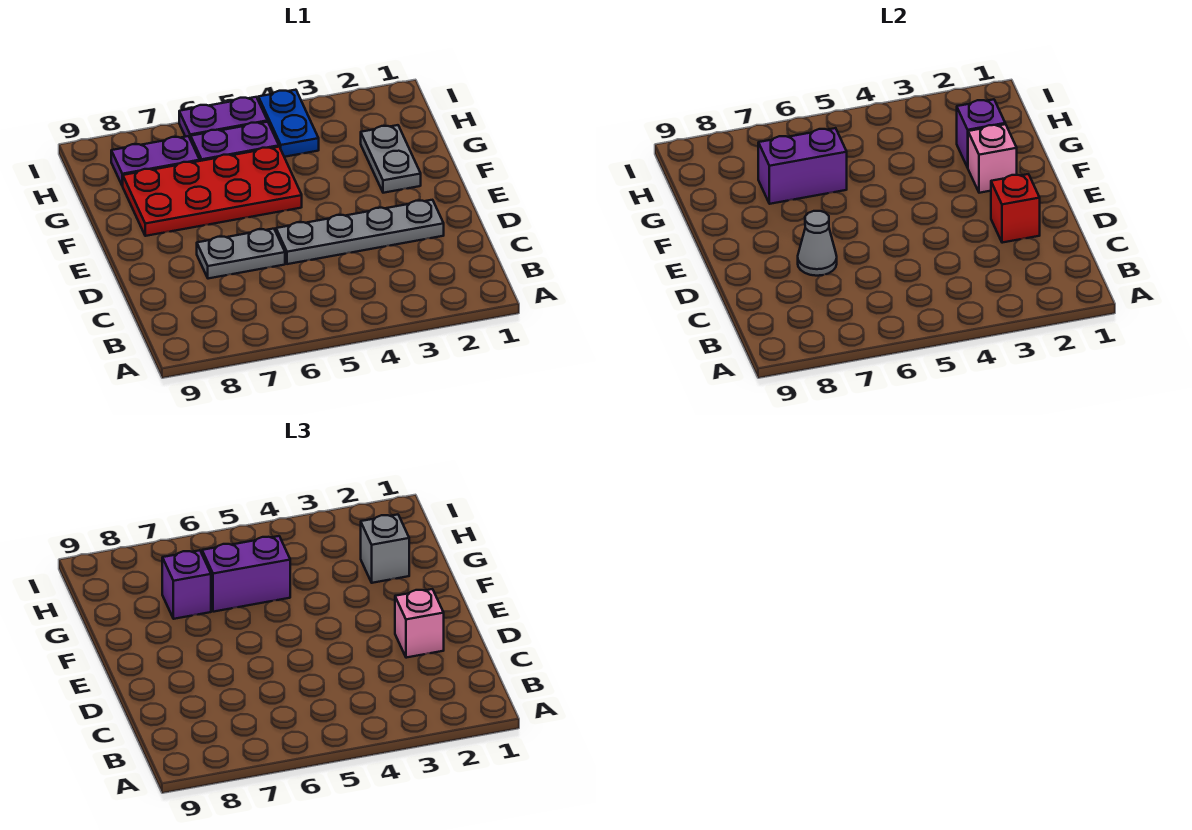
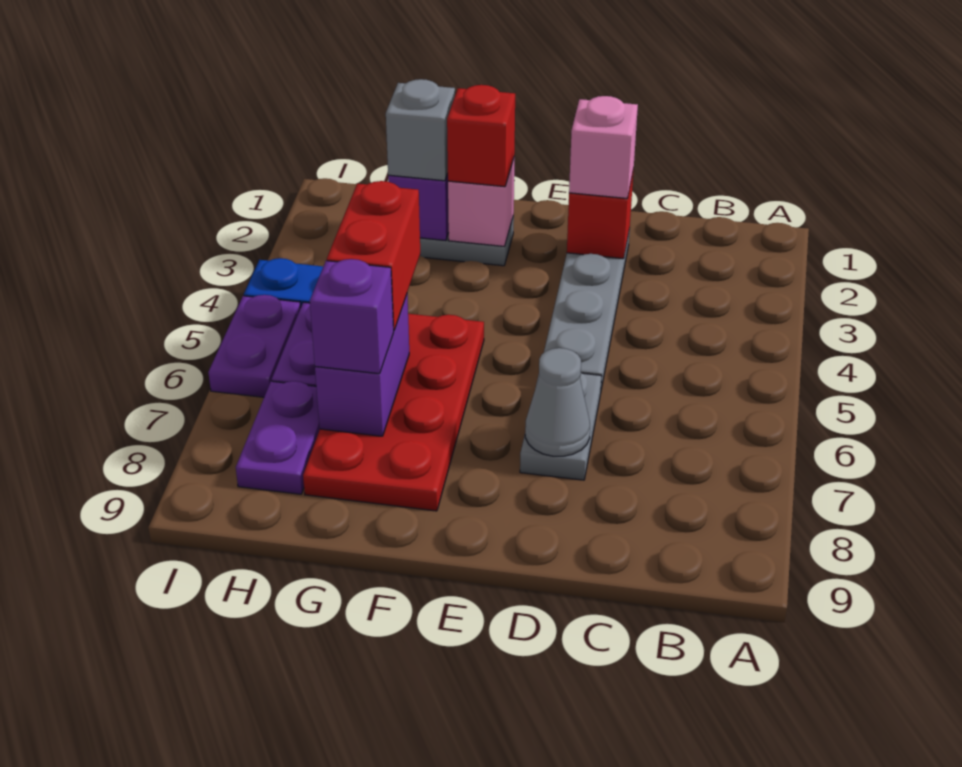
none -> red 1x1 brick [447,85,515,187]
purple 1x2 brick [202,536,290,612] -> red 1x2 brick [327,181,420,330]

